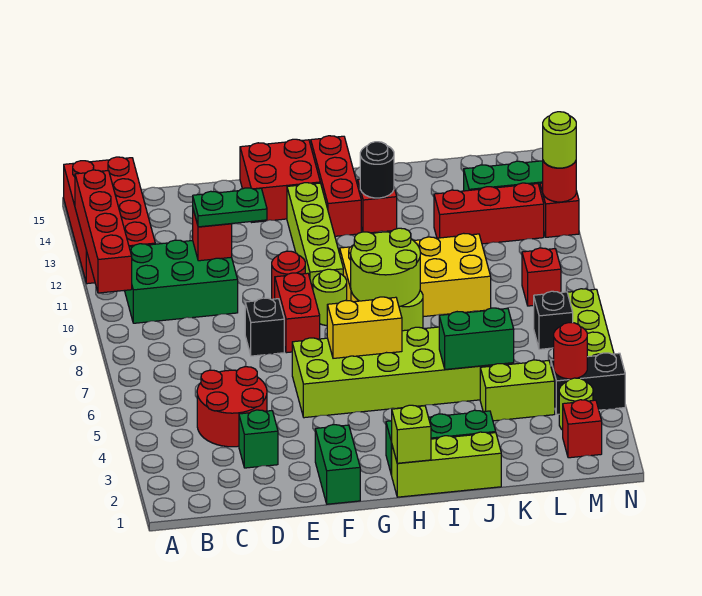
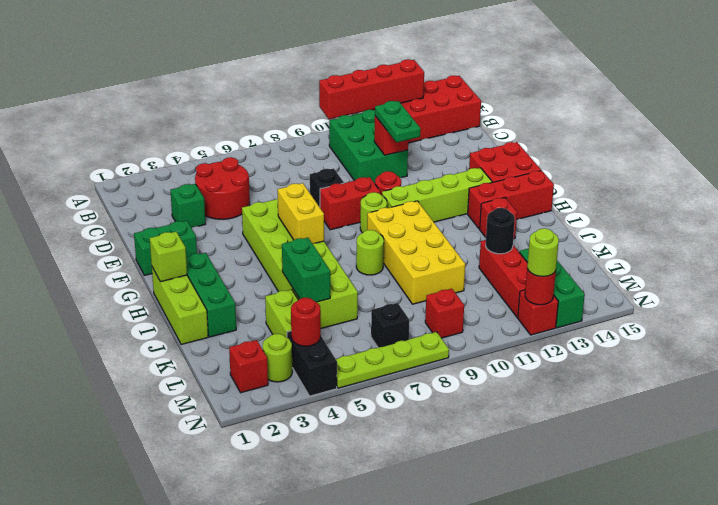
lime 2x2 round brick [351,228,420,307] -> none
black 1x1 round brick [360,142,394,198] -> black 1x1 round brick moved to [486,208,515,254]

